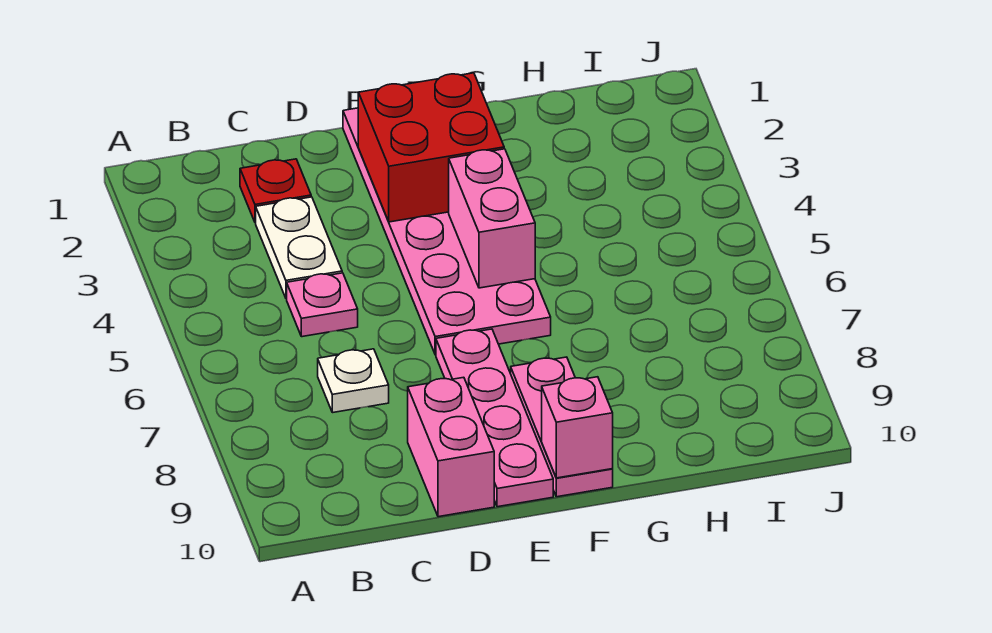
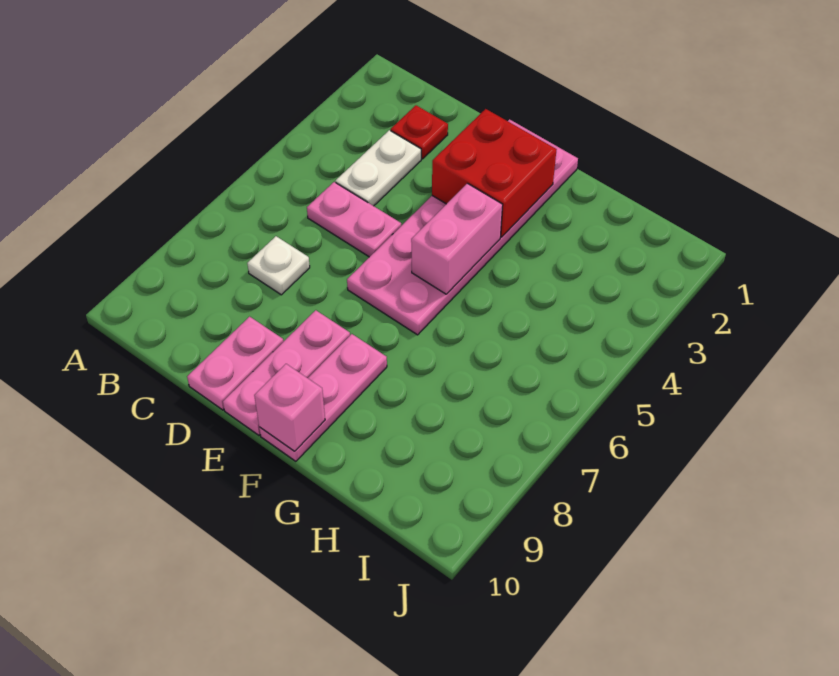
pink 1x1 plate [287,273,358,337] -> pink 1x2 plate [307,182,401,257]
pink 1x2 brick [408,377,494,517] -> pink 1x2 plate [187,317,284,410]
pink 1x4 plate [436,329,553,507] -> pink 1x3 plate [223,310,350,435]

